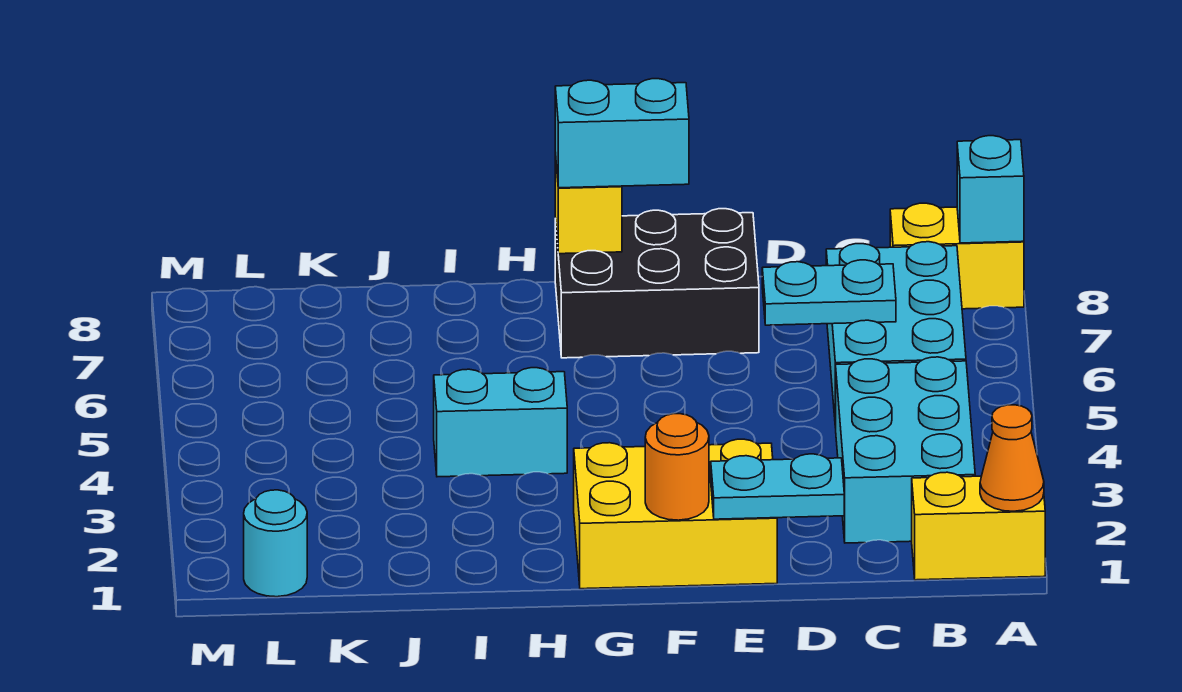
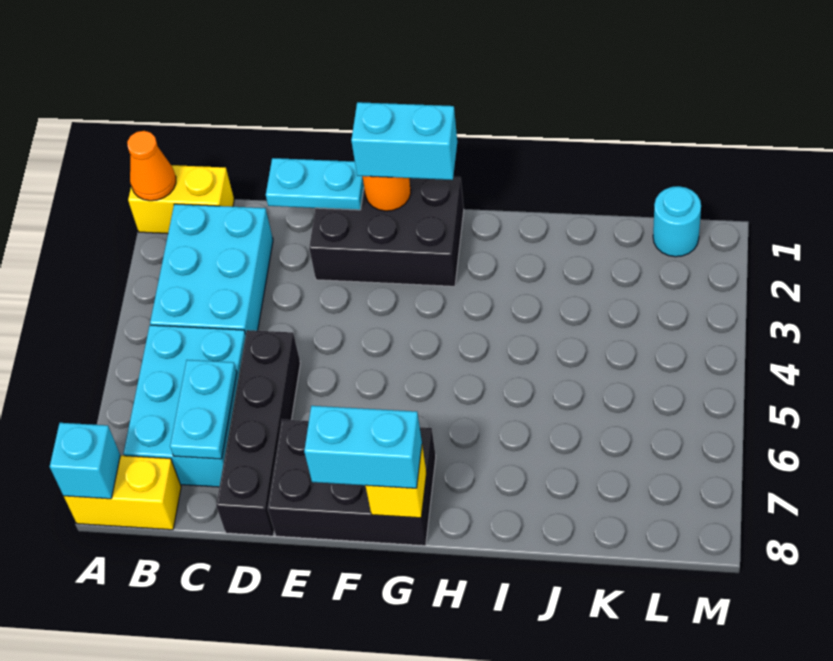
cyan 1x2 plate [762,260,896,325] -> cyan 1x2 plate turned to [170,360,237,459]
none -> black 1x4 brick [216,330,300,536]
yellow 2x3 brick [574,439,777,589] -> black 2x3 brick [309,177,464,286]
cyan 1x2 brick [434,368,567,477] -> cyan 1x2 brick moved to [351,102,457,180]

